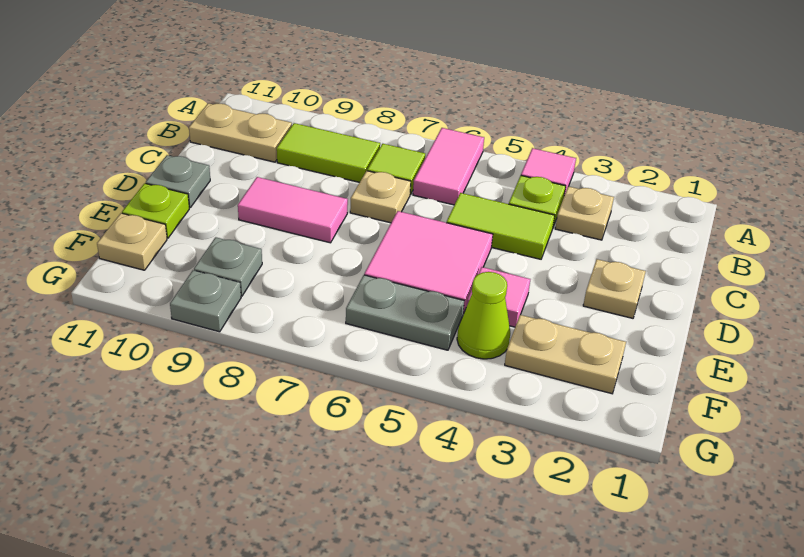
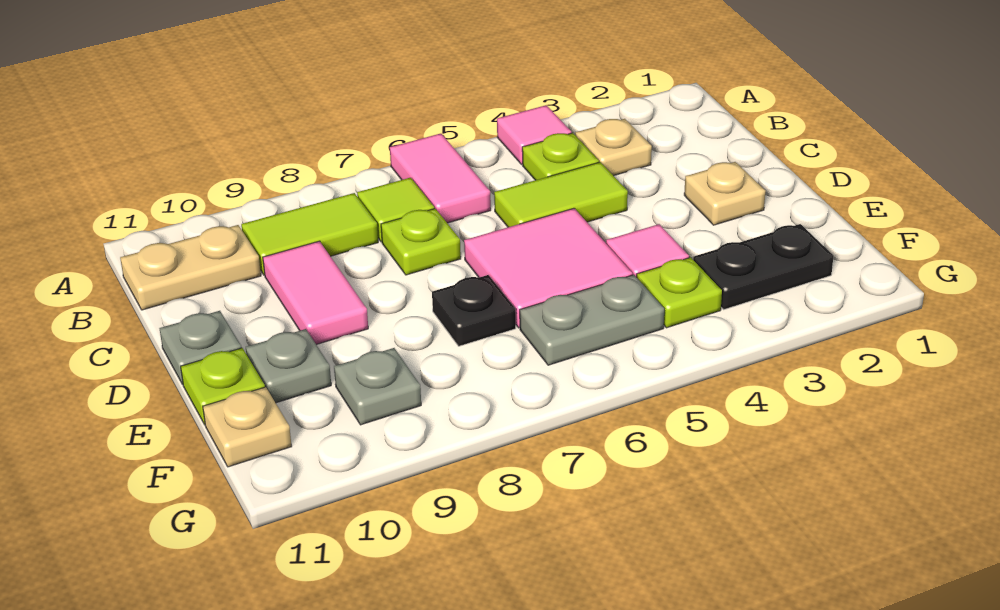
tan 1x1 plate [350,171,411,223] -> lime 1x1 plate [381,209,461,275]
pink 1x2 tile [238,177,348,243] -> pink 1x2 tile turned to [263,241,368,345]
none -> black 1x1 plate [432,275,516,346]
tan 1x2 plate [505,315,626,394] -> black 1x2 plate [693,224,834,309]
lime 1x1 cone [457,272,510,359] -> lime 1x1 plate [637,257,722,328]
grey 1x1 plate [170,270,241,332] -> grey 1x1 plate moved to [246,329,331,403]

